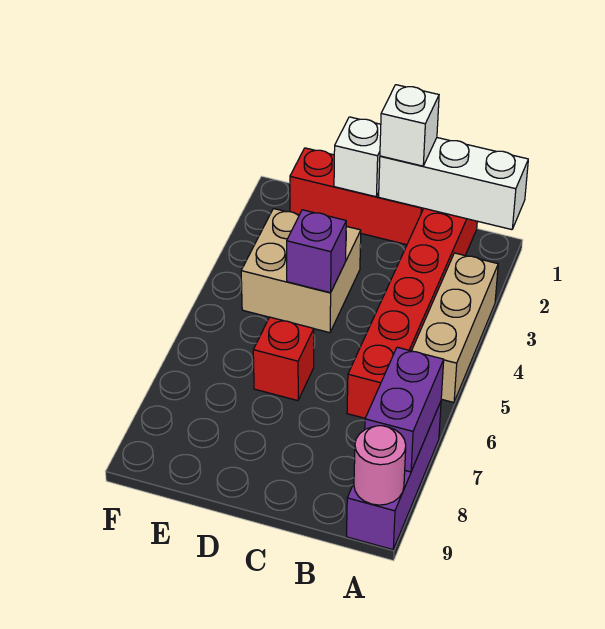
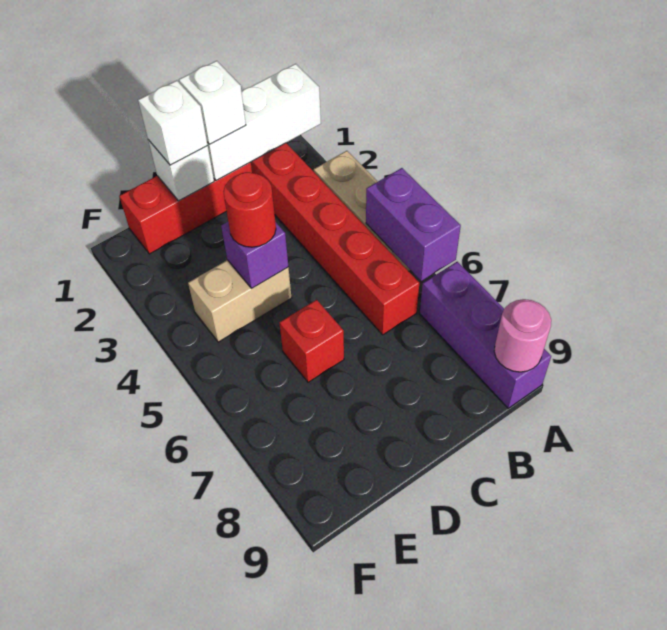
purple 1x2 brick [365,347,444,472] -> purple 1x2 brick moved to [366,168,461,281]
none -> white 1x1 brick [138,81,208,165]
tan 2x2 brick [241,209,361,333] -> tan 1x2 brick [188,260,291,342]
none -> red 1x1 round brick [223,172,276,247]

